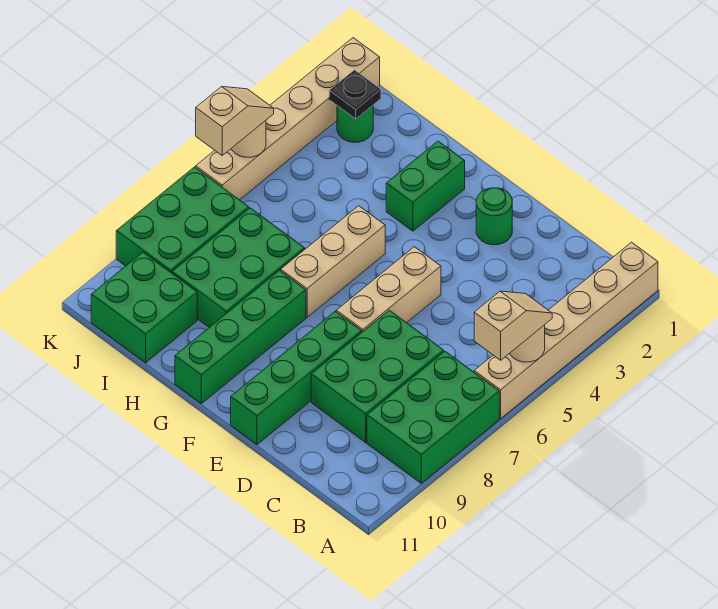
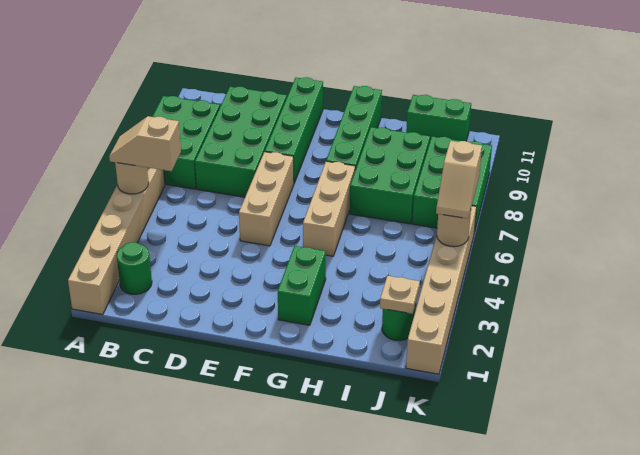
tan 1x2 slope [474,291,552,360] -> tan 1x2 slope turned to [109,116,181,171]
green 2x3 brick [311,310,444,442] -> green 2x4 brick [195,87,287,197]
green 1x1 round brick [476,188,512,245] -> green 1x1 round brick moved to [117,242,152,294]
green 2x2 brick [91,252,197,363] -> green 1x2 brick [406,95,471,141]
black 1x1 plate [329,70,381,119] -> tan 1x1 plate [380,276,420,314]

